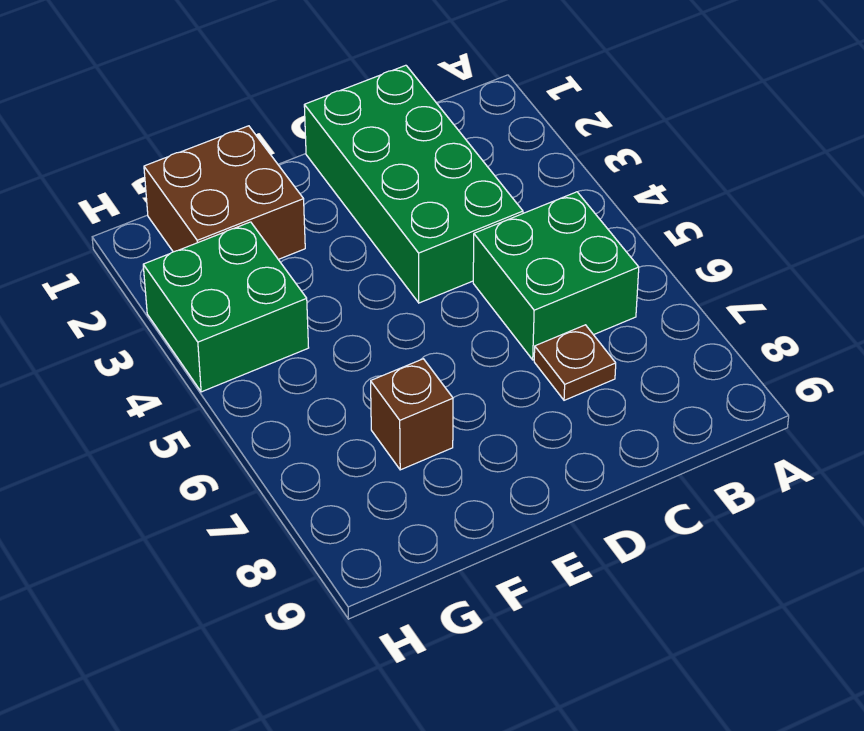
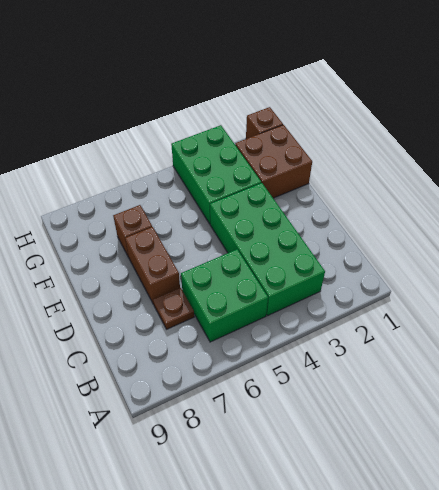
green 2x4 brick [304,65,523,303] -> green 2x4 brick turned to [210,183,325,316]
none -> brown 1x2 brick [125,227,180,304]
green 2x2 brick [143,222,309,392] -> green 2x3 brick [171,125,261,224]
none -> brown 1x1 brick [246,107,283,139]

